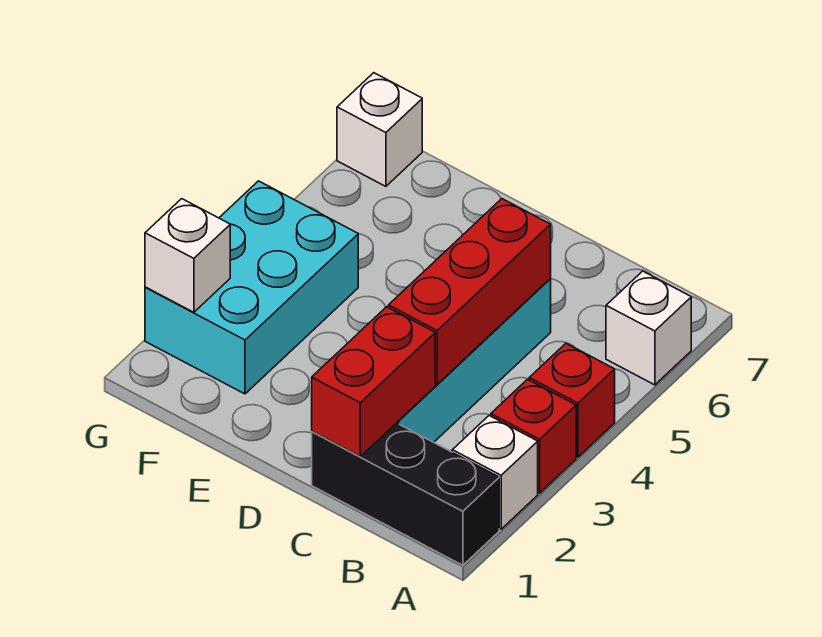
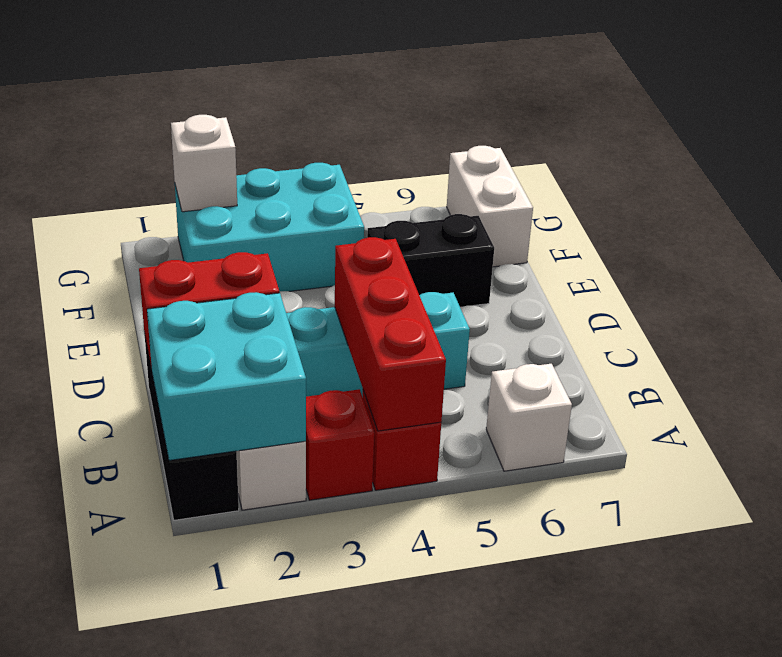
none -> cyan 2x2 brick [147,292,306,460]
red 1x3 brick [388,199,551,384] -> red 1x3 brick turned to [335,237,446,431]
none -> black 1x2 brick [367,214,494,307]
white 1x1 brick [337,73,422,186] -> white 1x2 brick [447,146,533,267]

